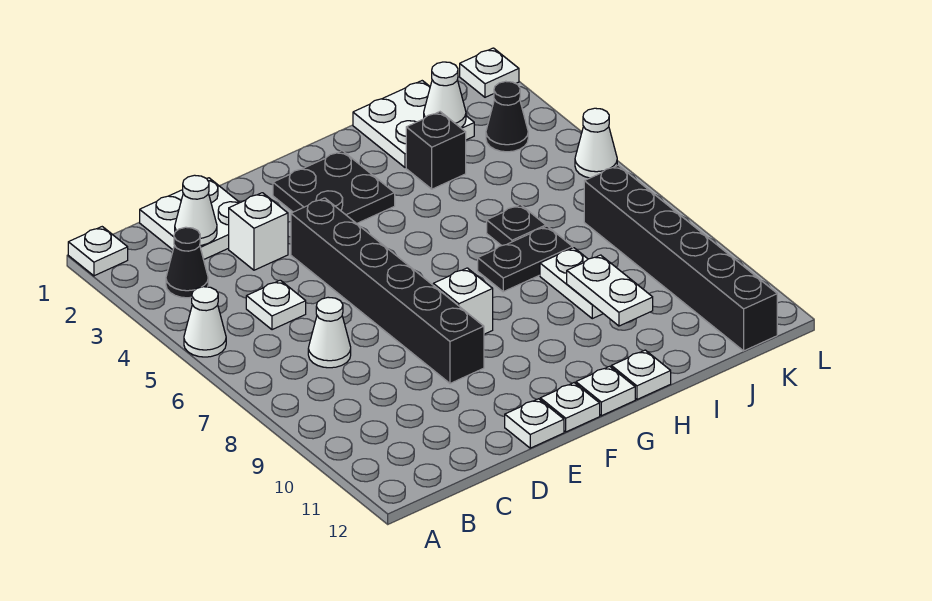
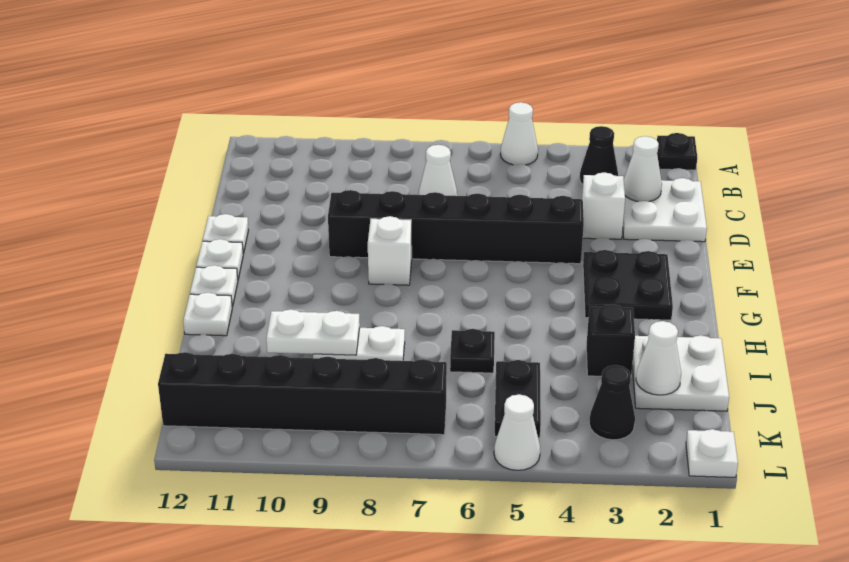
white 1x1 plate [68,227,128,276] -> black 1x1 plate [657,133,697,170]
white 1x1 plate [246,280,306,330] -> none
black 1x2 plate [478,226,573,292] -> black 1x2 plate moved to [494,360,541,438]

